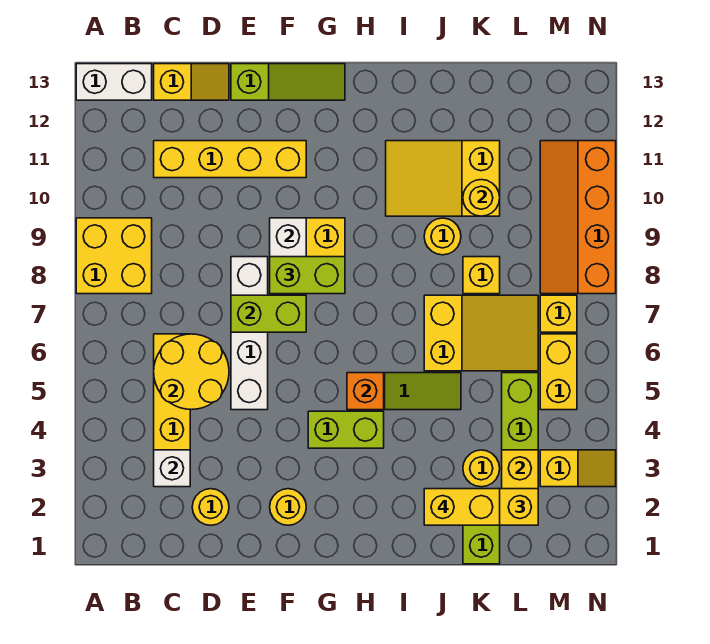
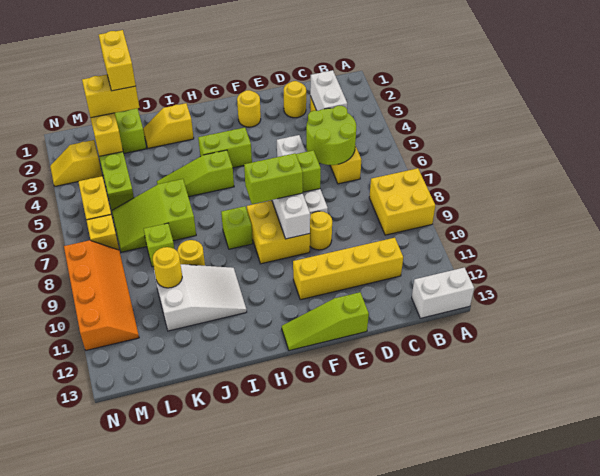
white 1x1 brick [154,450,190,487] -> white 1x2 brick [310,70,347,111]
yellow 2x2 round brick [154,334,229,410] -> lime 2x2 round brick [306,106,356,165]
yellow 1x2 slope [154,64,229,100] -> yellow 1x2 slope moved to [143,103,194,148]
orange 1x1 brick [347,373,384,410] -> none
none -> lime 1x1 brick [221,206,253,249]
yellow 2x3 slope [386,141,500,216] -> white 2x3 slope [154,264,247,331]
yellow 1x2 brick [424,489,500,525] -> yellow 1x2 brick turned to [99,30,136,91]
yellow 2x3 slope [424,295,538,371] -> lime 2x3 slope [112,179,196,252]
yellow 1x1 round brick [463,450,500,487] -> yellow 1x1 round brick moved to [310,211,332,250]
yellow 1x1 brick [463,257,500,294] -> lime 1x1 brick [144,223,174,267]

